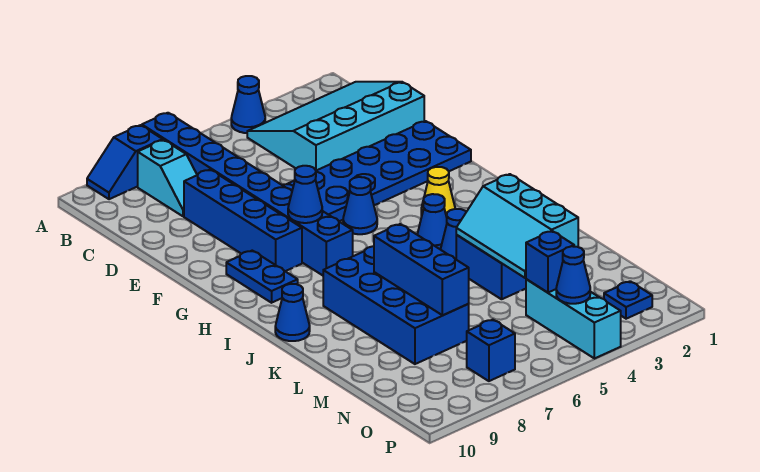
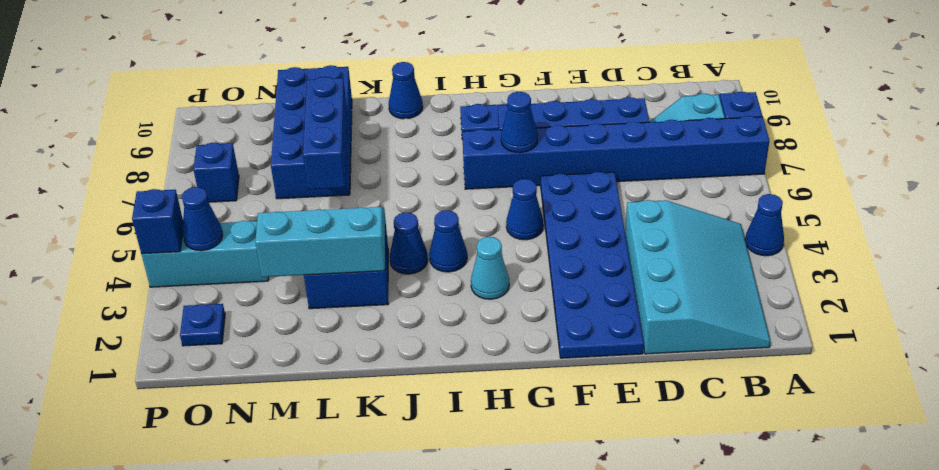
yellow 1x1 cone [421,167,455,217] -> cyan 1x1 cone [471,237,509,299]
blue 2x4 brick [323,246,469,364] -> blue 2x4 brick turned to [271,65,352,199]
blue 1x3 brick [374,224,469,315] -> blue 1x3 brick turned to [303,77,347,190]
blue 1x1 brick [526,231,574,293] -> blue 1x1 brick moved to [132,189,183,254]

